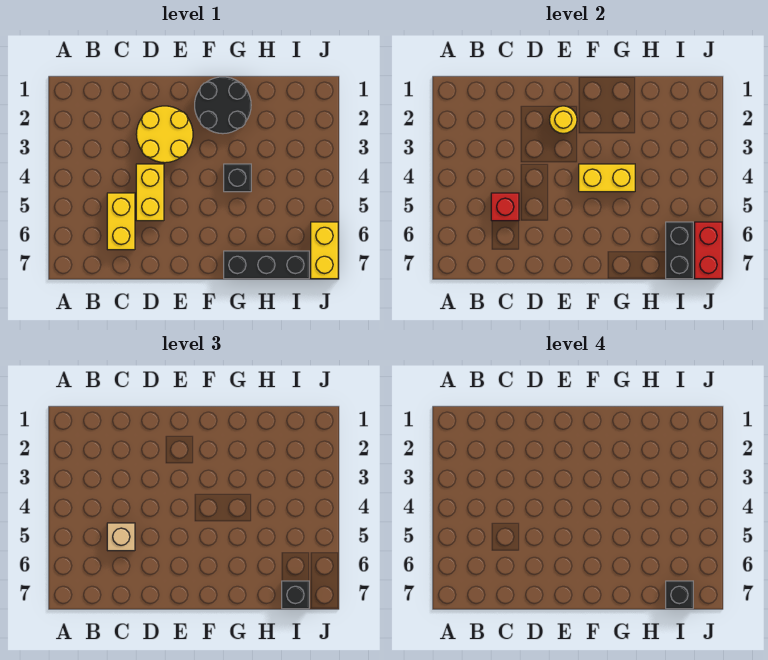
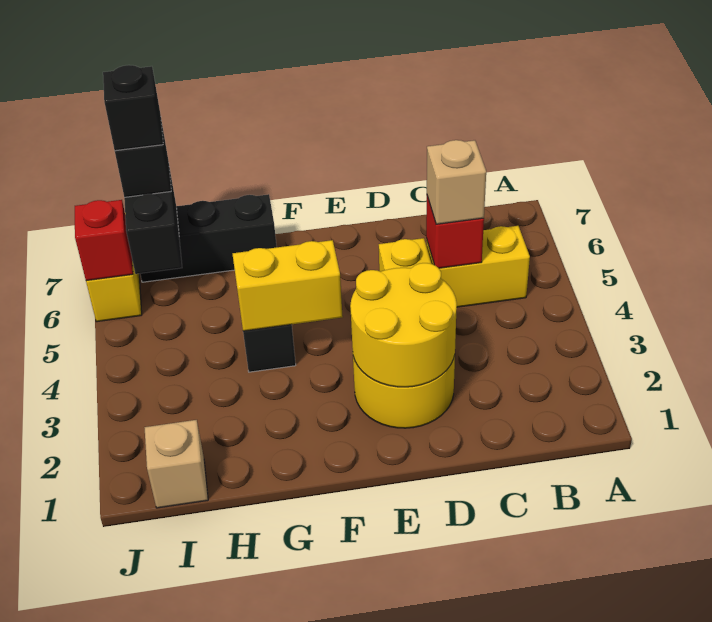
yellow 1x2 brick [107,193,135,250] -> yellow 1x2 brick turned to [426,226,530,307]
yellow 1x1 round brick [550,106,577,134] -> yellow 2x2 round brick [350,263,457,387]
black 2x2 round brick [195,77,251,134] -> none
none -> tan 1x1 brick [144,420,208,508]
red 1x2 brick [695,222,722,279] -> red 1x1 brick [75,200,133,281]

